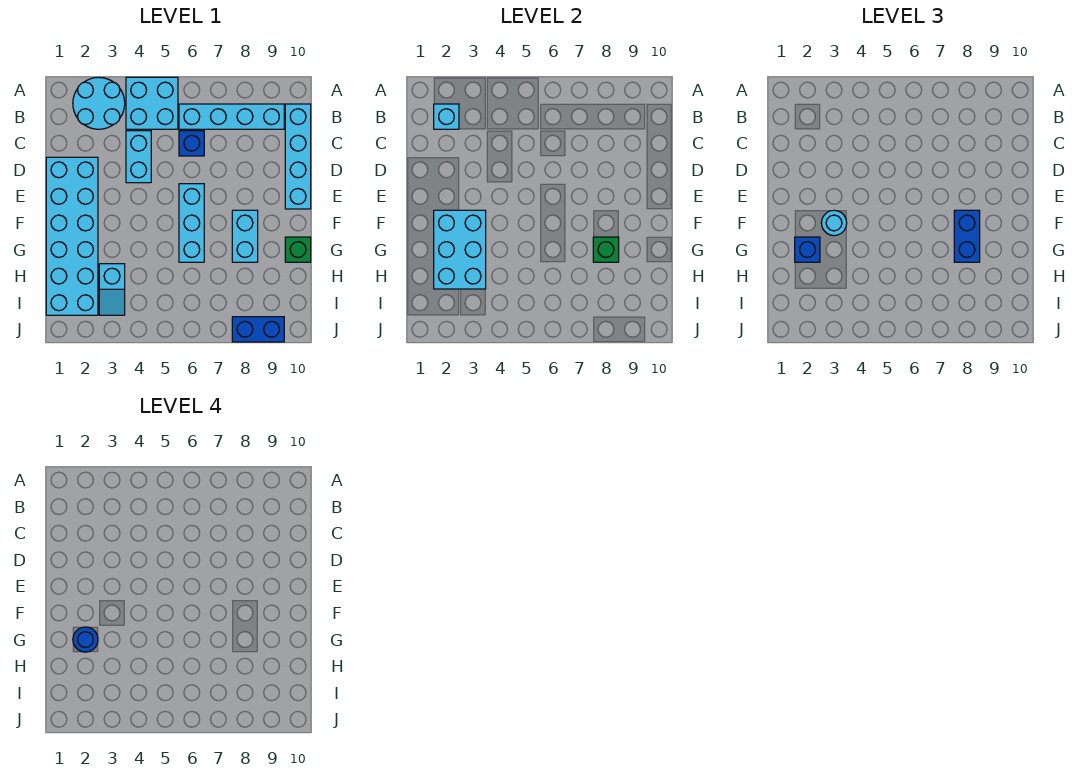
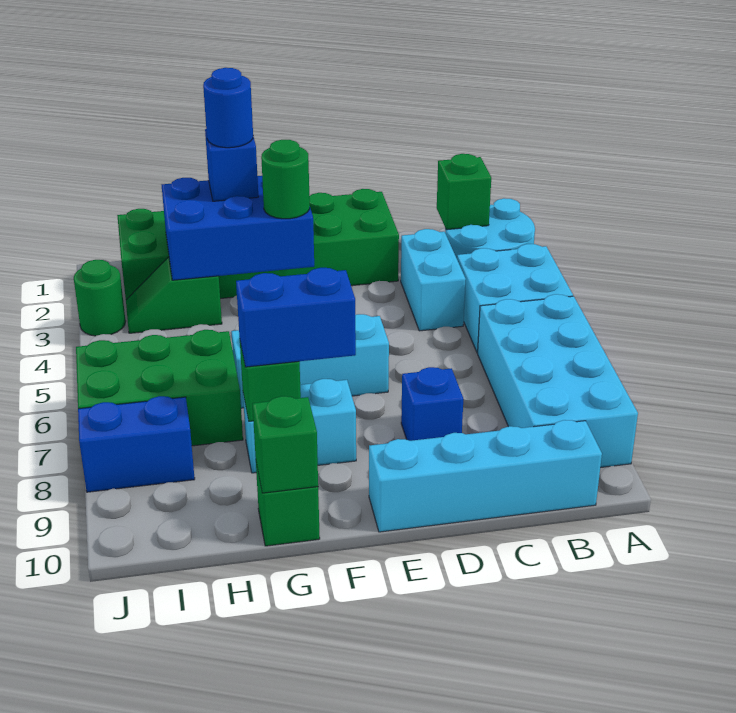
cyan 1x1 brick [434,104,459,129] -> green 1x1 brick [437,154,491,230]
cyan 1x4 brick [179,104,284,129] -> cyan 2x4 brick [478,294,638,468]
cyan 1x2 brick [126,131,151,183] -> cyan 1x2 brick turned to [401,229,466,331]
blue 1x1 brick [179,131,204,156] -> blue 1x1 brick moved to [401,367,463,441]
cyan 2x6 brick [46,157,98,315] -> green 2x6 brick [117,189,399,300]
cyan 2x3 brick [434,210,486,289] -> blue 2x3 brick [162,176,314,280]
cyan 1x1 round brick [821,210,847,236] -> green 1x1 round brick [261,140,310,219]
none -> green 1x1 brick [253,396,318,493]
cyan 1x2 slope [99,264,125,315] -> green 1x2 slope [126,257,222,333]
none -> green 2x3 brick [76,330,243,446]
none -> green 1x1 round brick [74,260,126,336]
blue 1x2 brick [232,317,284,342] -> blue 1x2 brick turned to [78,396,195,492]

